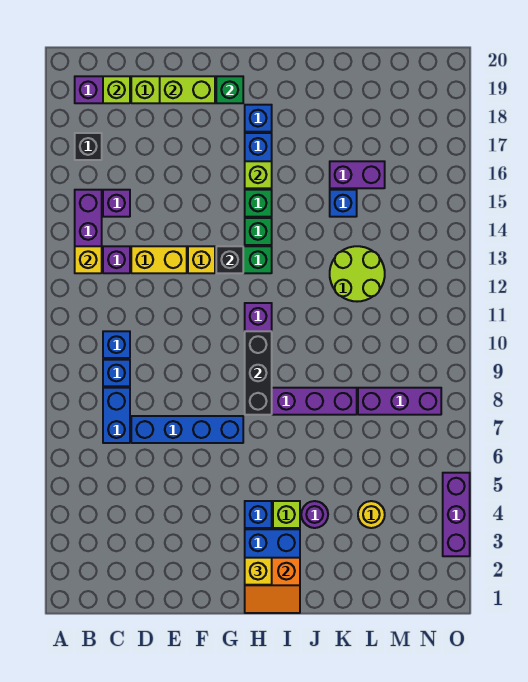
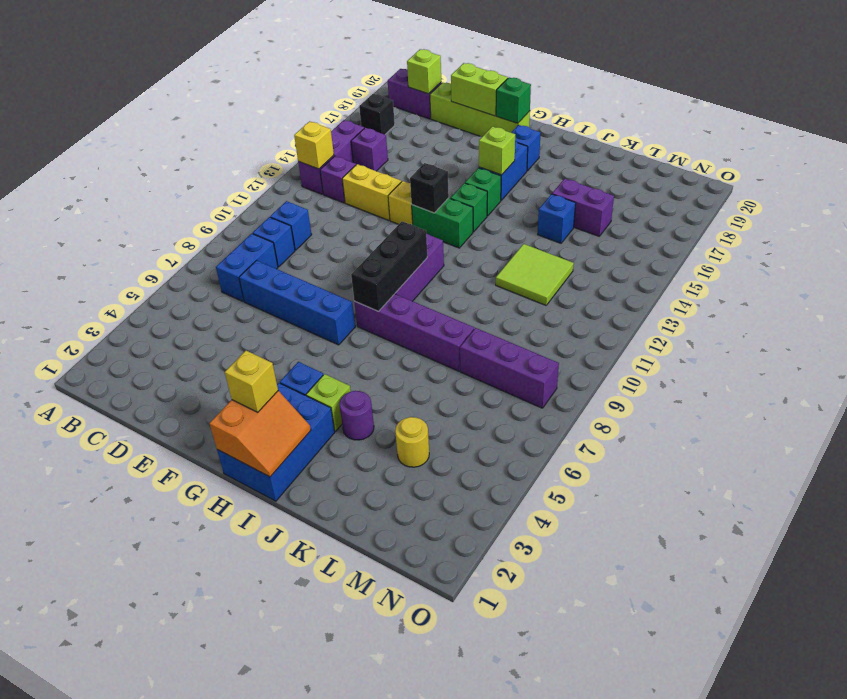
orange 2x2 slope [245,558,300,613] -> orange 2x2 slope turned to [210,391,311,477]
lime 2x2 round brick [330,246,385,302] -> lime 2x2 tile [496,244,574,305]
purple 1x3 brick [443,473,470,556] -> none

